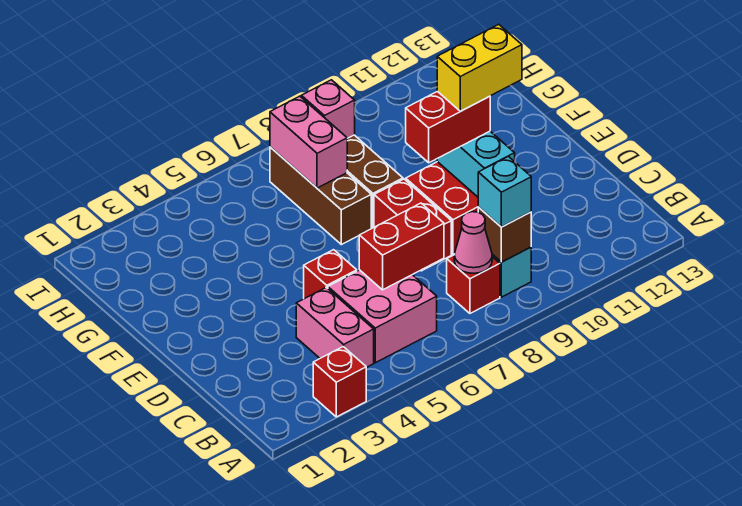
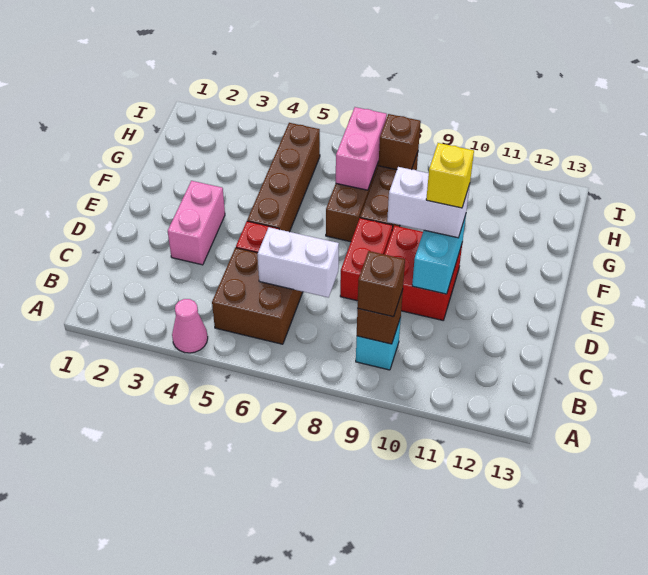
red 1x1 brick [313,347,366,417] -> none
pink 1x2 brick [296,287,374,368] -> pink 1x2 brick moved to [168,181,225,265]
pink 2x2 brick [328,270,437,363] -> brown 2x2 brick [212,248,303,344]
red 1x1 brick [447,255,500,313] -> none
pink 1x1 cone [454,212,492,273] -> pink 1x1 cone moved to [172,299,208,353]
cyan 1x1 brick [478,156,531,227] -> brown 1x1 brick [357,251,405,317]
red 1x2 brick [359,203,444,290] -> white 1x2 brick [258,227,339,298]
none -> brown 1x4 brick [247,123,320,232]
red 1x2 brick [406,91,490,163] -> white 1x2 brick [387,167,470,238]
yellow 1x2 brick [437,24,522,111] -> yellow 1x1 brick [426,143,474,208]
pink 1x1 brick [301,80,355,138] -> brown 1x1 brick [378,114,421,170]

